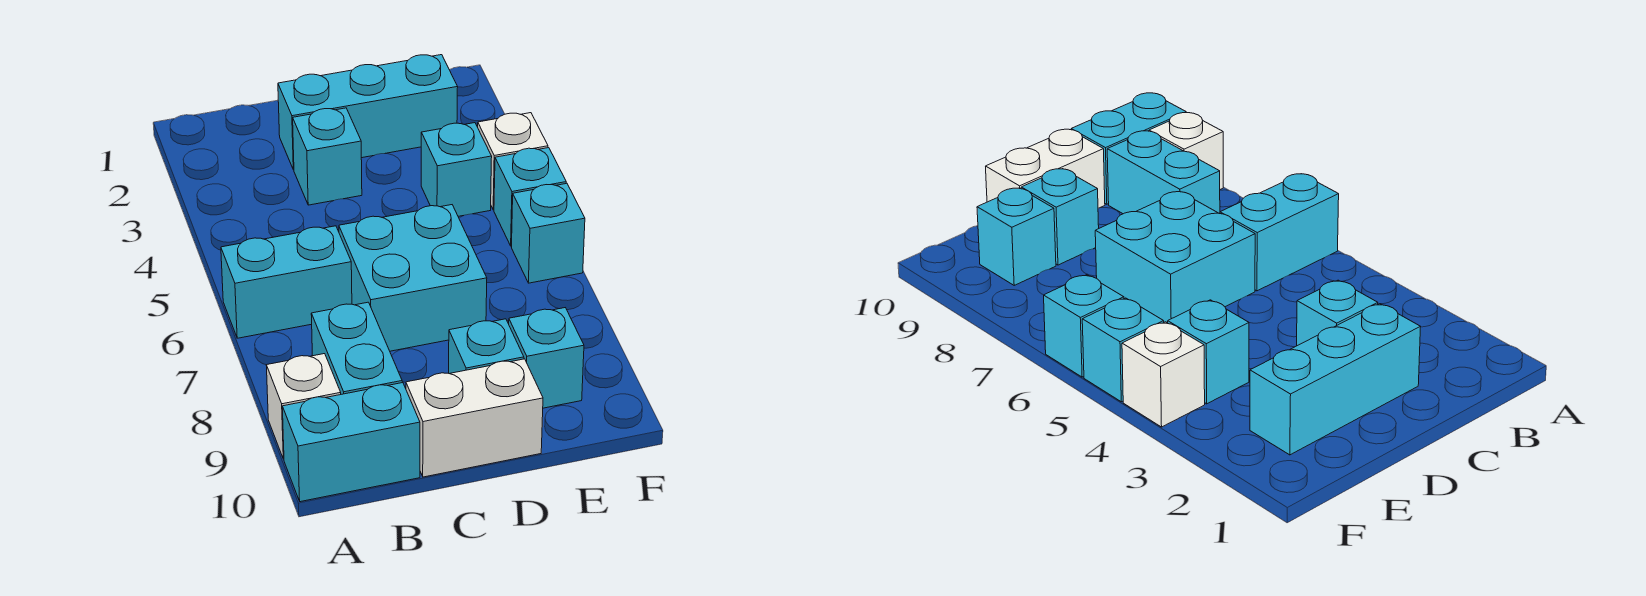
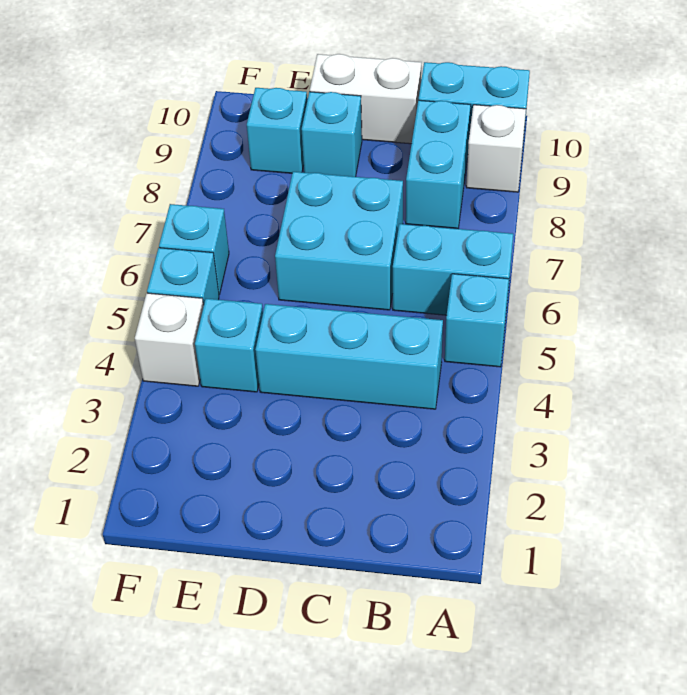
cyan 1x3 brick [278,55,458,170] -> cyan 1x3 brick moved to [255,304,443,409]
cyan 1x1 brick [293,108,362,205] -> cyan 1x1 brick moved to [445,274,509,367]

